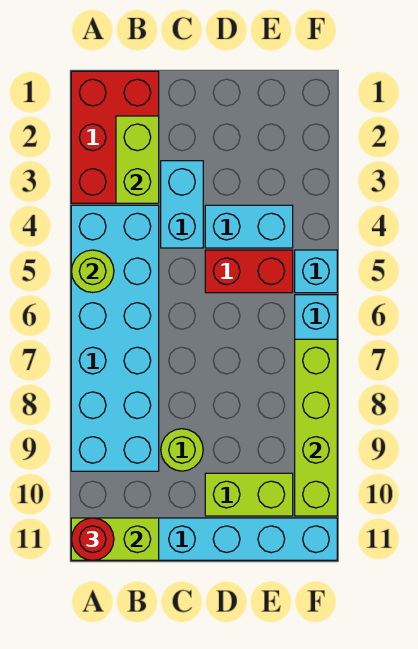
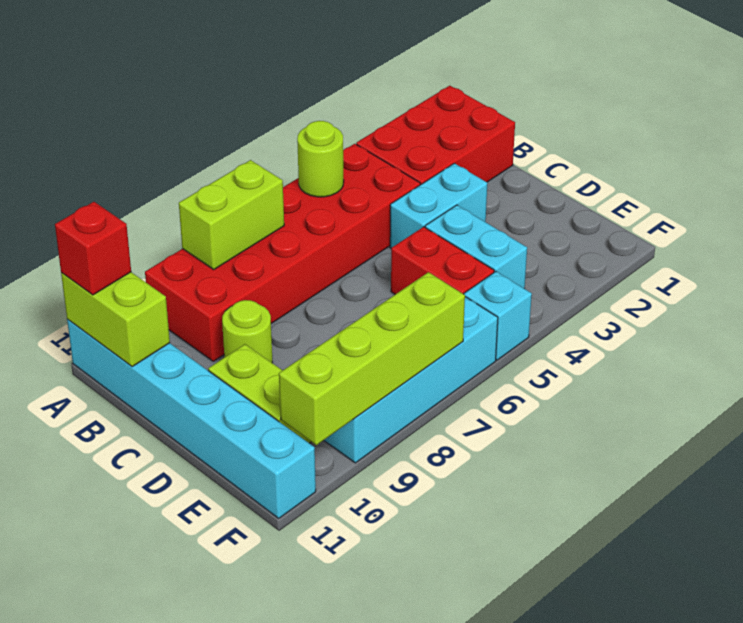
cyan 2x6 brick [71,205,159,471] -> red 2x6 brick [145,144,420,361]
red 1x1 round brick [71,518,114,560] -> red 1x1 brick [55,202,131,295]
lime 1x2 brick [116,116,159,203] -> lime 1x2 brick moved to [179,160,284,269]

